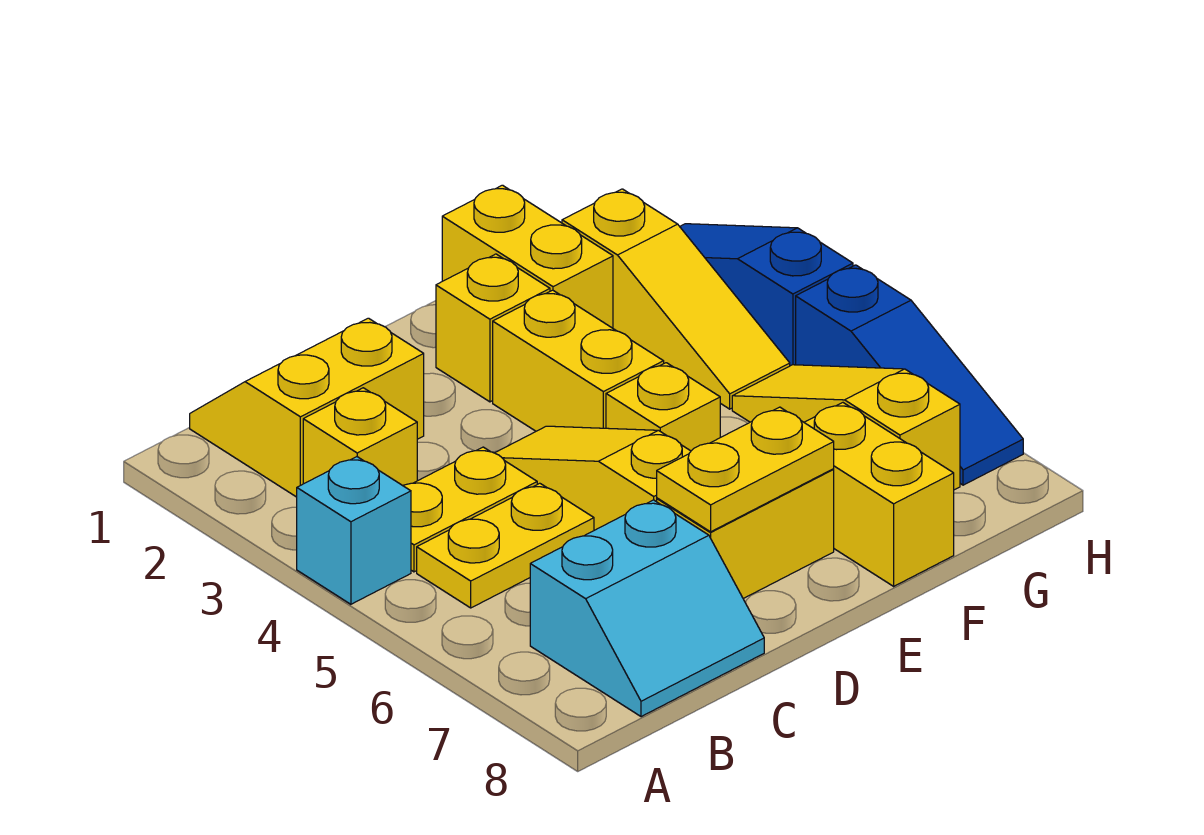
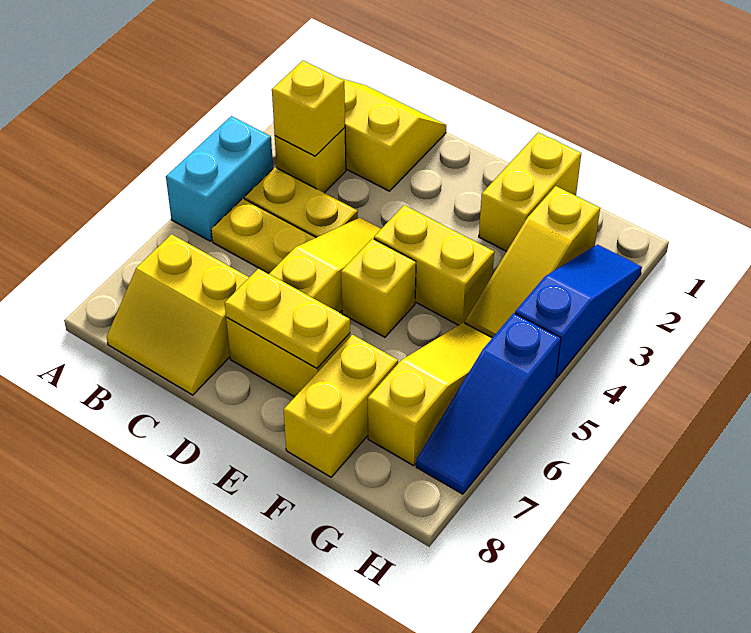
cyan 1x1 brick [297,457,411,604] -> cyan 1x2 brick [166,116,273,241]
cyan 2x2 slope [530,500,764,717] -> yellow 2x2 slope [107,234,249,395]
yellow 1x1 brick [436,254,550,402] -> yellow 1x1 brick moved to [272,61,345,156]
yellow 1x2 brick [493,290,664,431] -> yellow 1x2 brick turned to [374,205,494,325]

